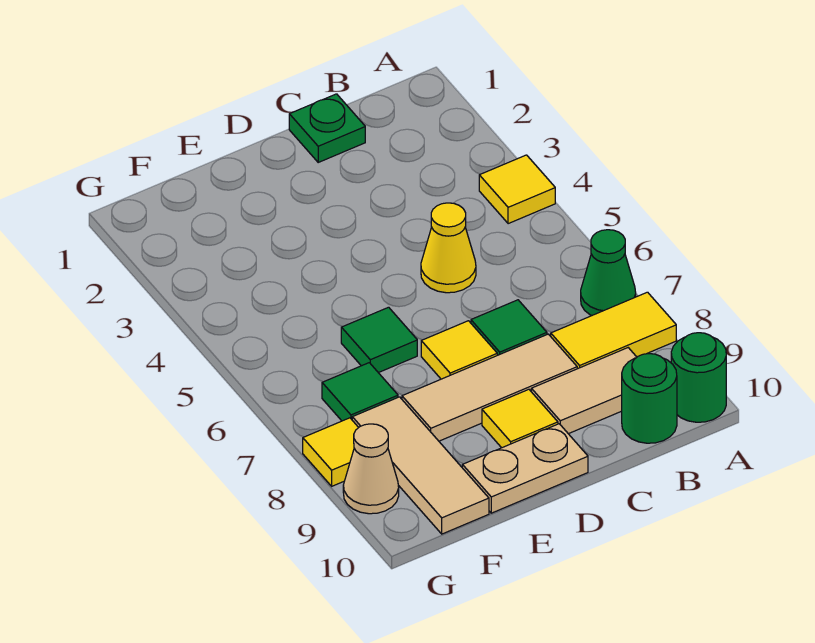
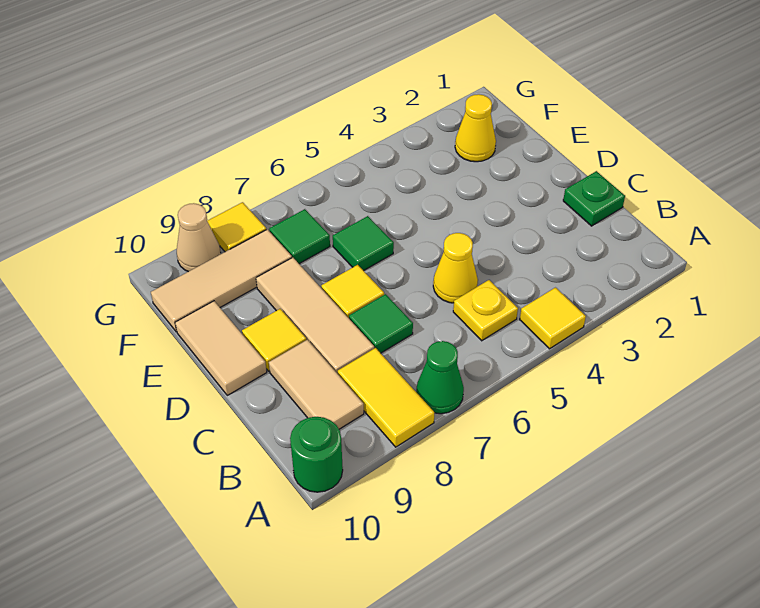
none -> yellow 1x1 plate [453,280,518,341]
green 1x1 round brick [622,354,677,443] -> none
tan 1x2 plate [462,424,588,513] -> tan 1x2 tile [175,301,267,395]
none -> yellow 1x1 cone [455,94,496,162]

